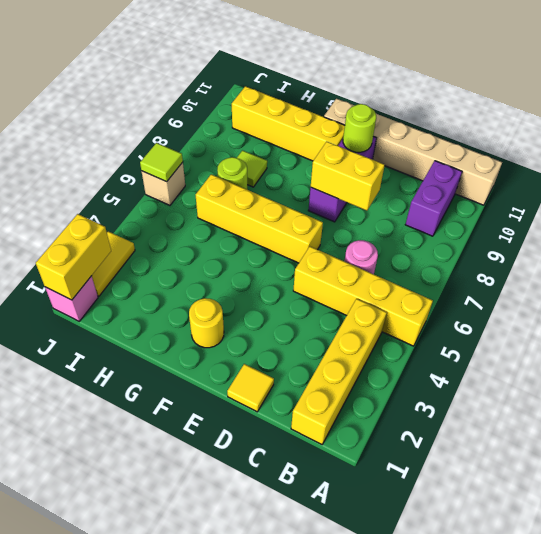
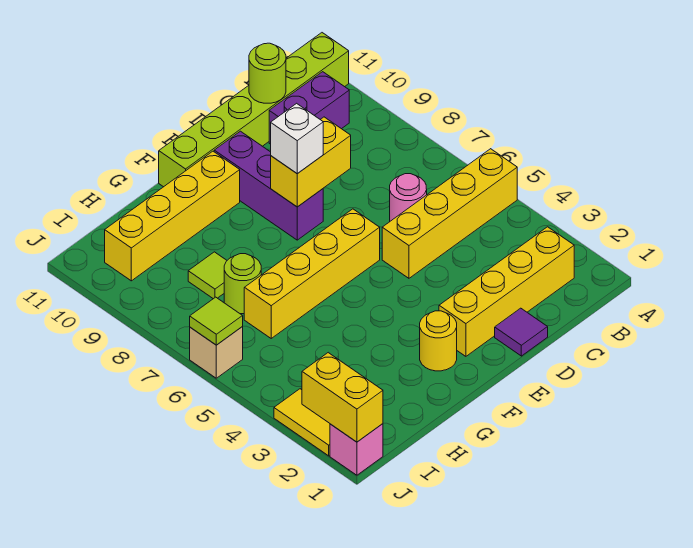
tan 1x6 brick [324,99,502,205] -> lime 1x6 brick [159,33,349,187]
yellow 1x4 brick [291,299,387,444] -> yellow 1x4 brick turned to [439,227,574,356]
purple 1x2 brick [405,161,462,236] -> purple 1x2 brick turned to [269,72,349,144]
yellow 1x1 tile [227,364,274,412] -> purple 1x1 tile [495,308,548,356]
none -> white 1x1 brick [271,103,323,174]
lime 1x1 round brick [343,104,376,152] -> lime 1x1 round brick moved to [249,43,286,103]

